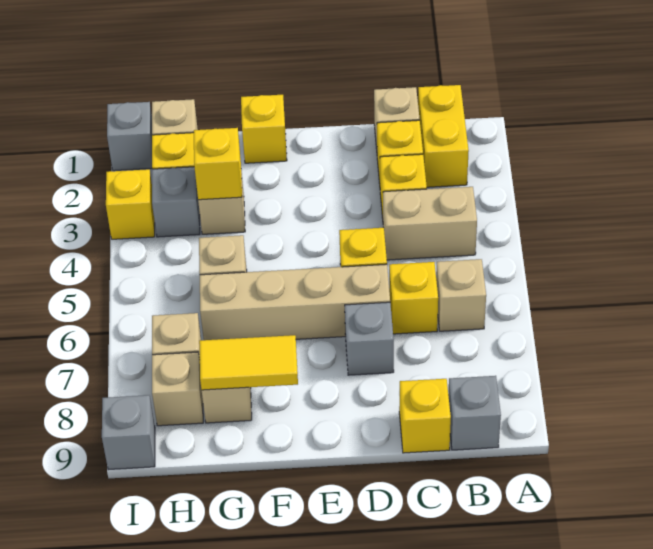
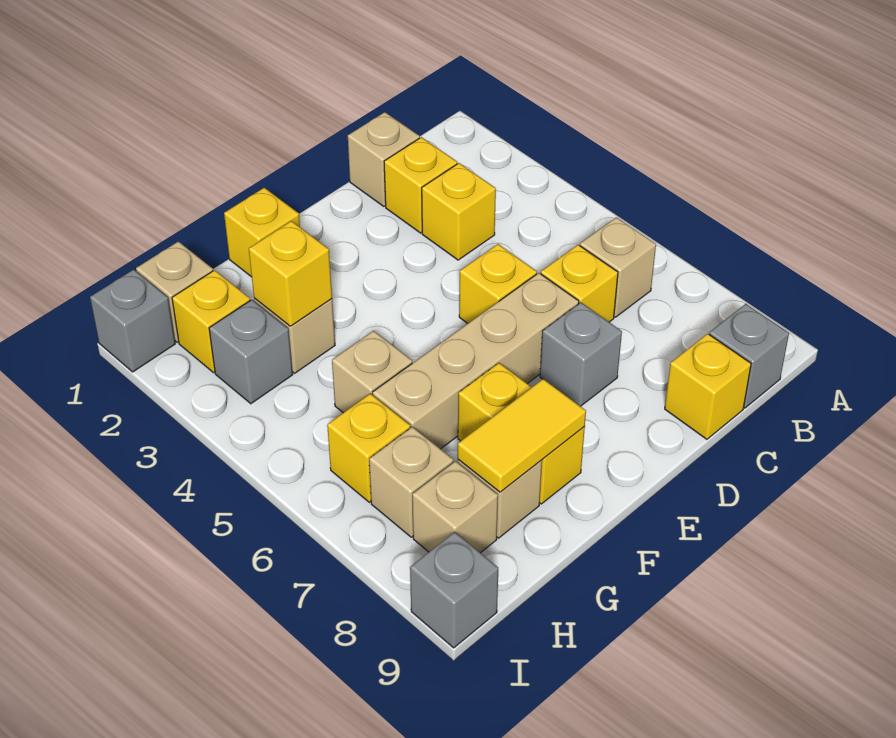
yellow 1x2 brick [418,85,469,187] -> yellow 1x2 brick moved to [458,363,585,504]
tan 1x2 brick [383,187,477,260] -> none
yellow 1x1 brick [106,169,155,239] -> yellow 1x1 brick moved to [327,394,410,502]

